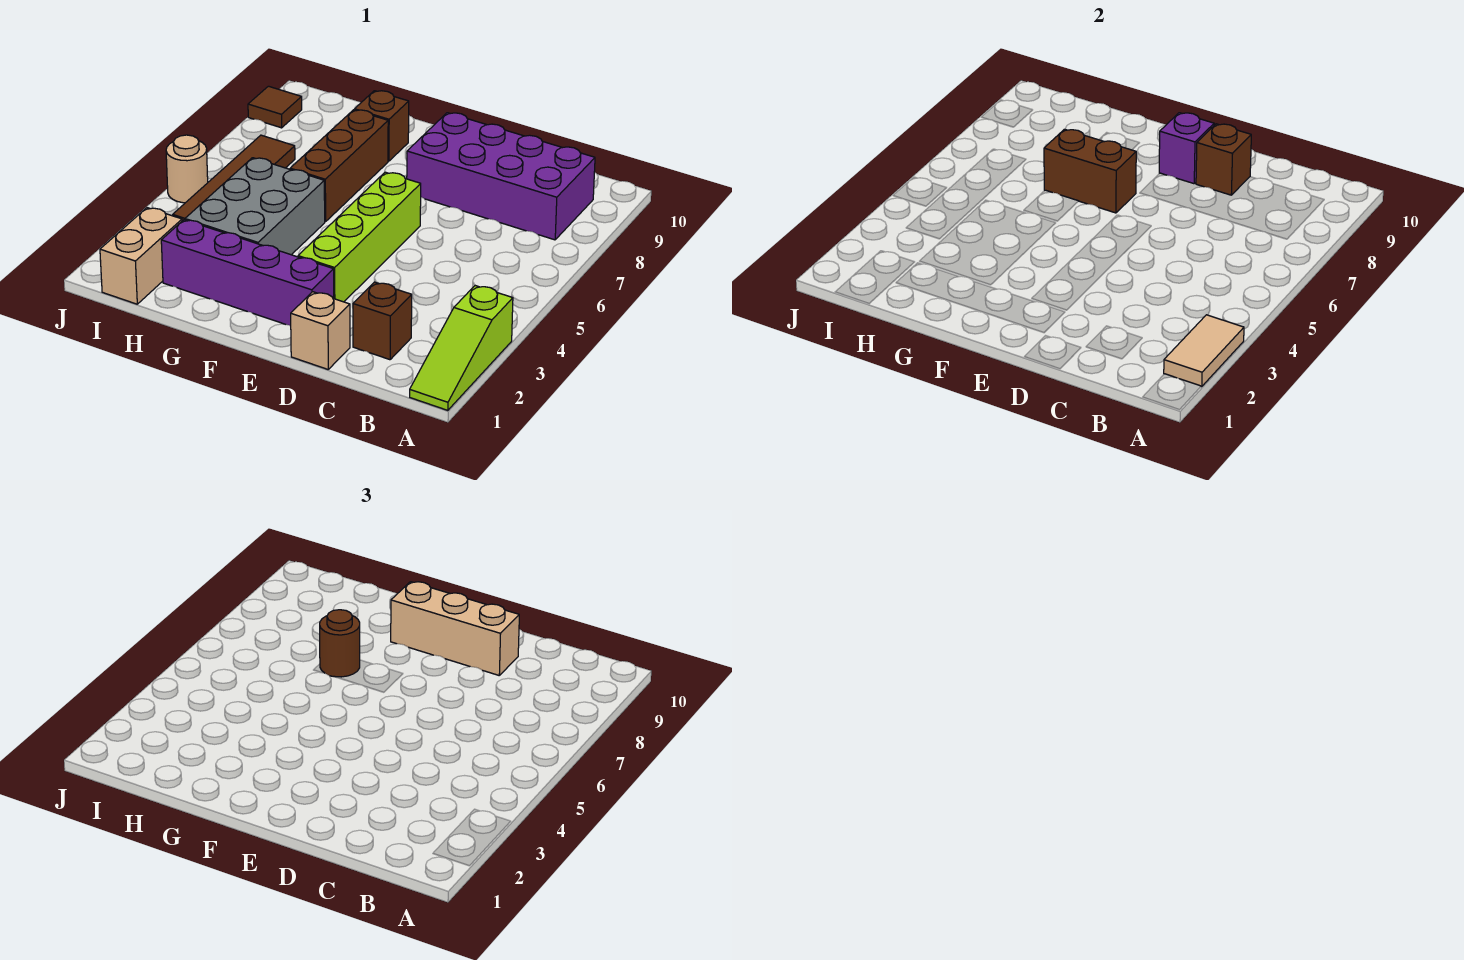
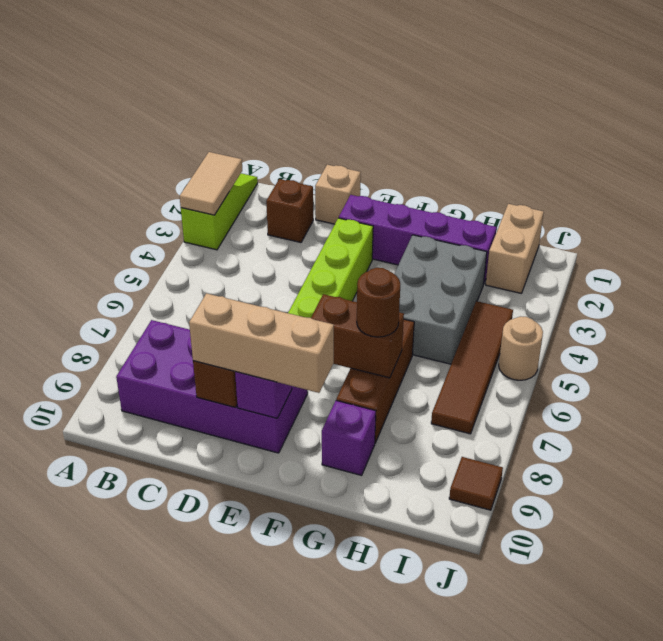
brown 1x1 brick [355,91,409,161] -> purple 1x1 brick [322,401,376,475]

